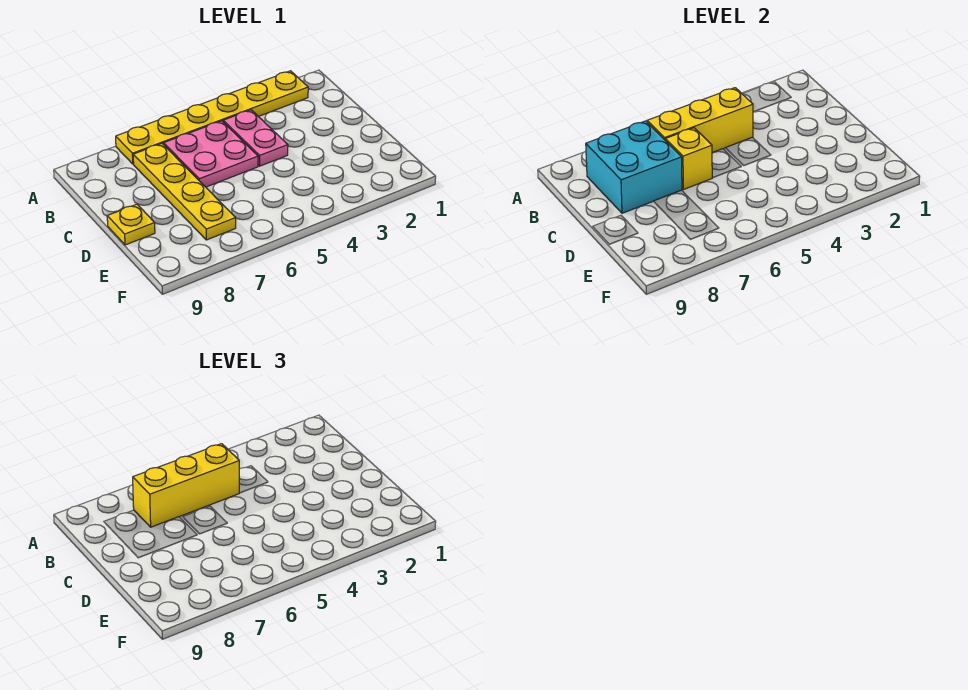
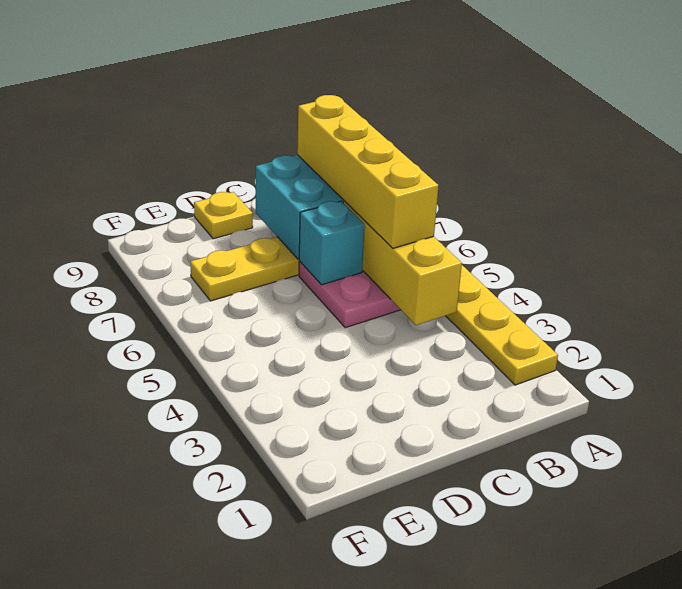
pink 1x2 plate [223,110,288,166] -> none
yellow 1x3 brick [133,444,239,527] -> yellow 1x4 brick [297,95,439,248]
yellow 1x1 brick [665,128,712,189] -> cyan 1x1 brick [299,201,365,285]

